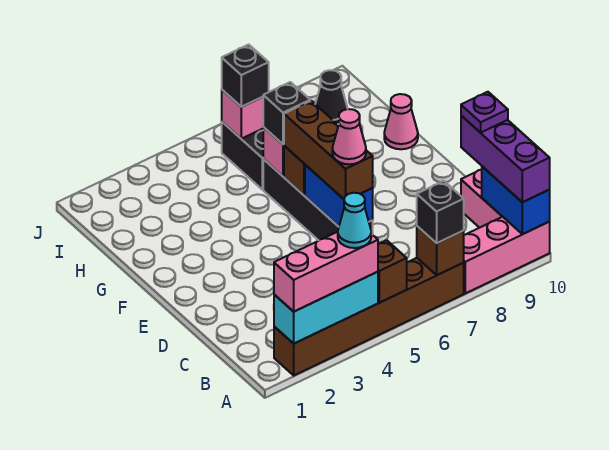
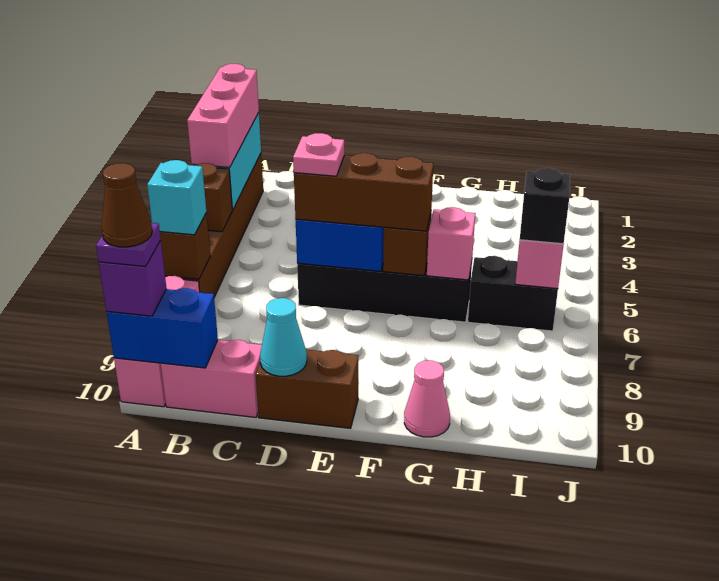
cyan 1x1 cone [338,193,371,248] -> cyan 1x1 cone moved to [260,298,307,376]
black 1x1 brick [417,181,464,243] -> cyan 1x1 brick [147,160,206,235]
purple 1x3 brick [461,116,550,202] -> purple 1x1 brick [99,241,167,316]
none -> brown 1x1 cone [102,163,152,247]
purple 1x1 plate [461,92,508,133] -> purple 1x1 plate moved to [96,223,161,267]
pink 1x1 cone [332,109,366,164] -> pink 1x1 plate [293,133,344,176]
none -> brown 1x2 brick [256,349,358,428]
black 1x1 brick [263,82,310,144] -> none
black 1x1 cone [315,70,348,124] -> none

